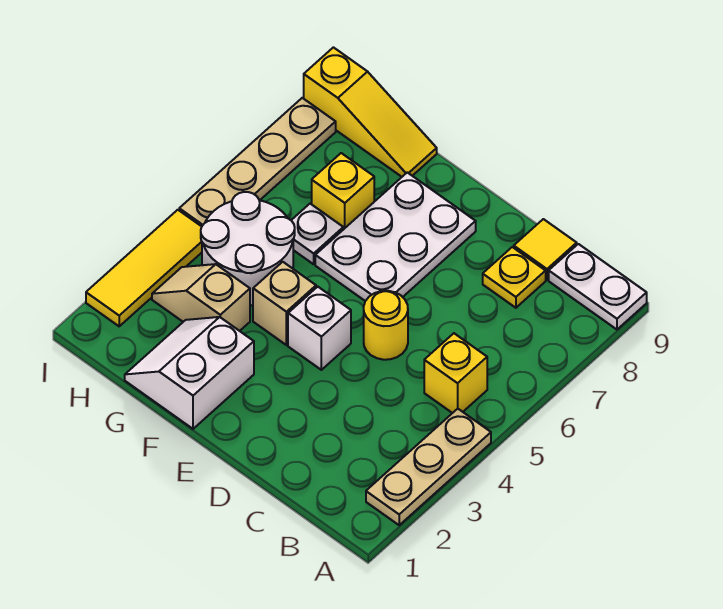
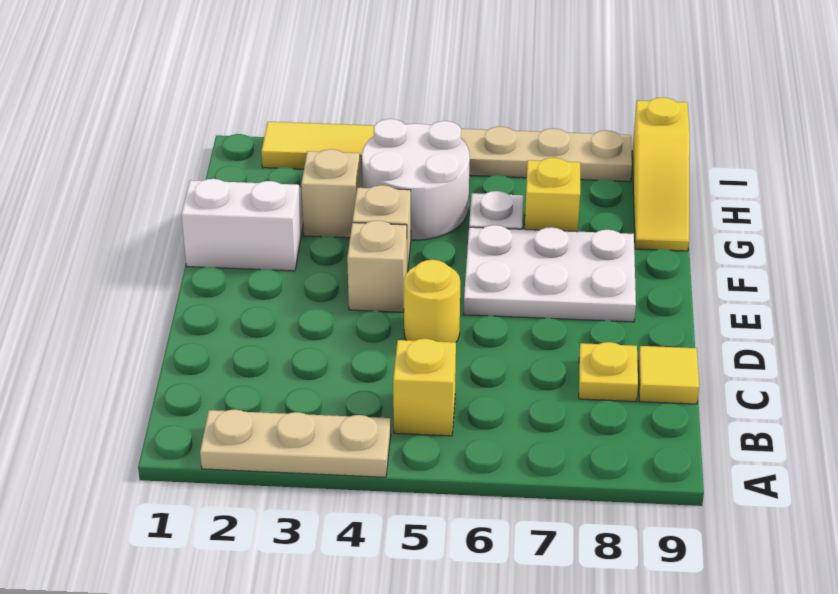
white 1x2 plate [549,244,647,329] -> none
white 1x1 brick [288,287,351,370] -> tan 1x1 brick [347,220,407,312]

